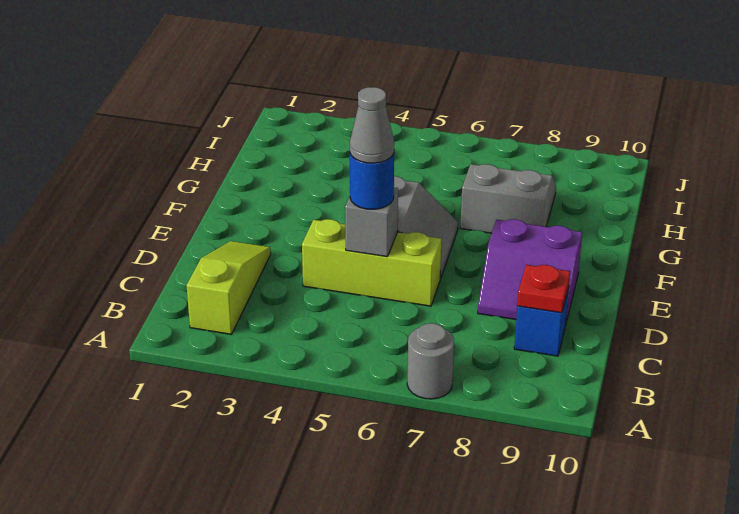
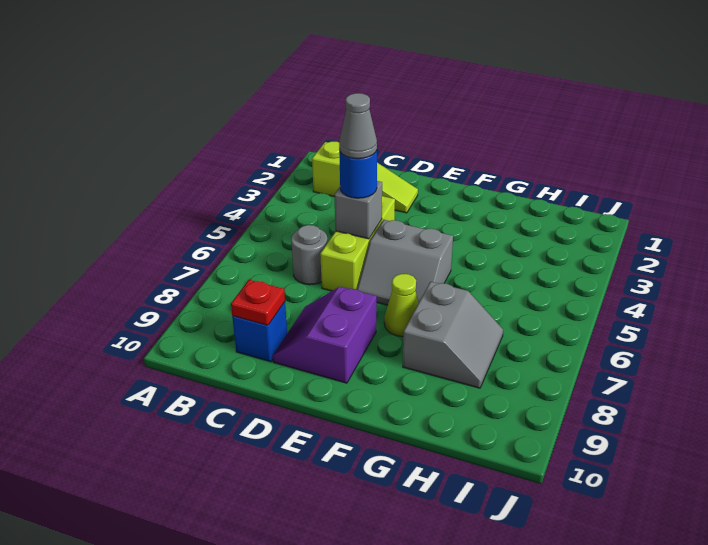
grey 1x1 round brick [407,323,454,399] -> grey 1x1 round brick moved to [291,225,327,285]
none -> lime 1x1 cone [384,274,418,337]

